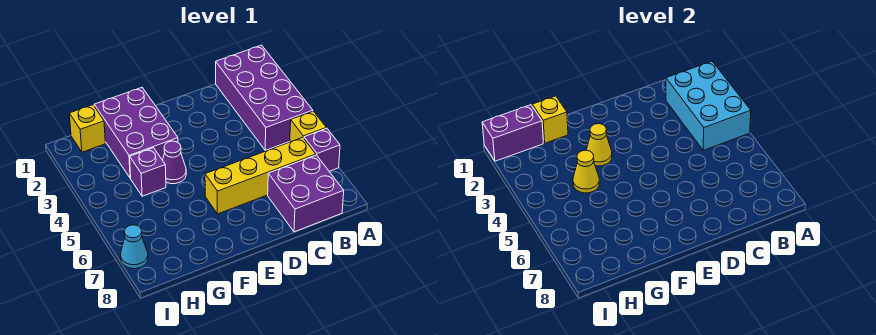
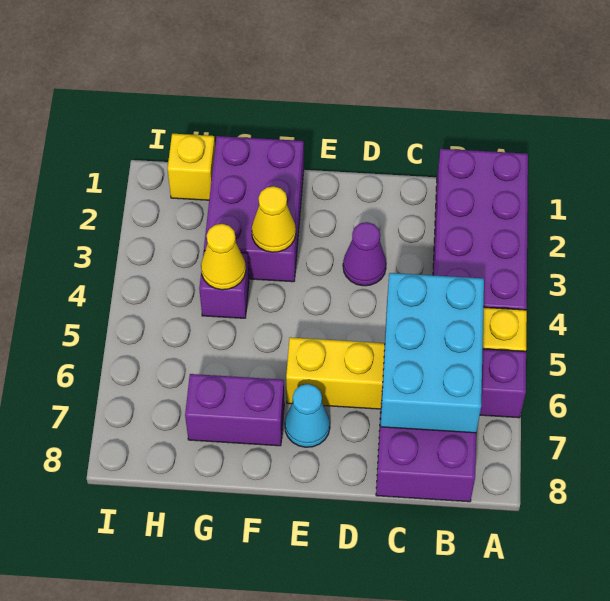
cyan 2x3 brick [666,61,751,150] -> cyan 2x3 brick moved to [380,273,484,433]
purple 1x1 cone [163,141,186,184] -> purple 1x1 cone moved to [343,222,386,286]
yellow 1x1 brick [532,96,568,143] -> none
purple 1x2 brick [482,105,543,161] -> purple 1x2 brick moved to [185,374,284,446]
cyan 1x1 cone [121,225,148,269] -> cyan 1x1 cone moved to [285,384,330,447]

